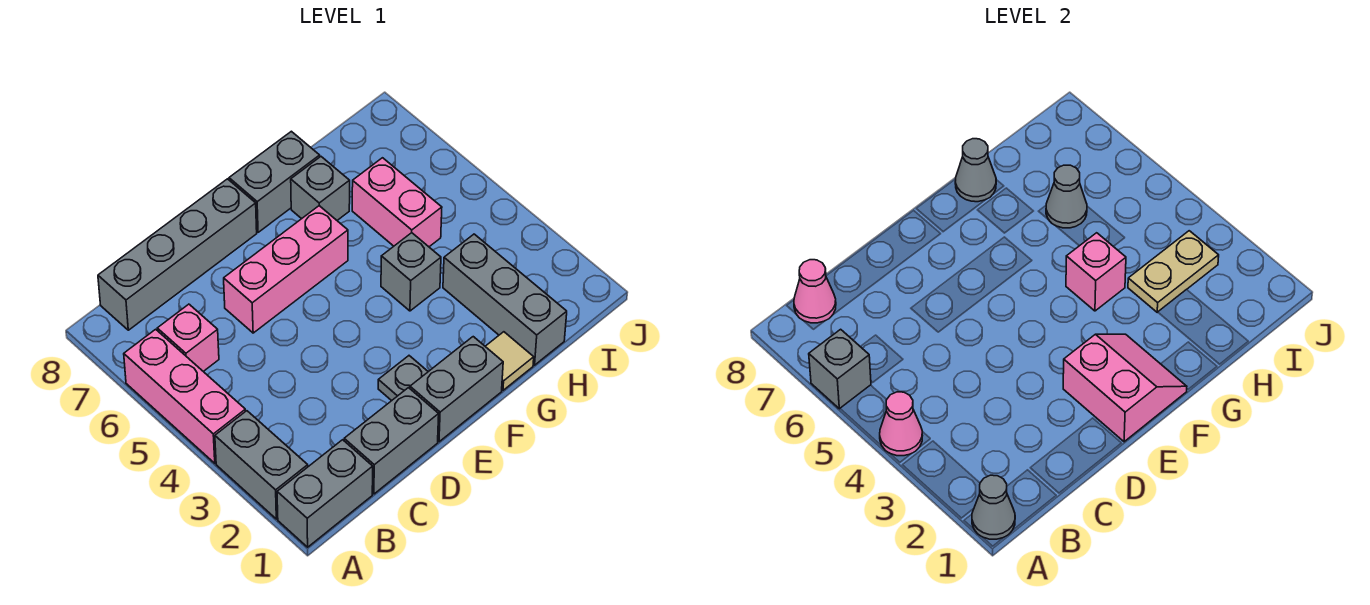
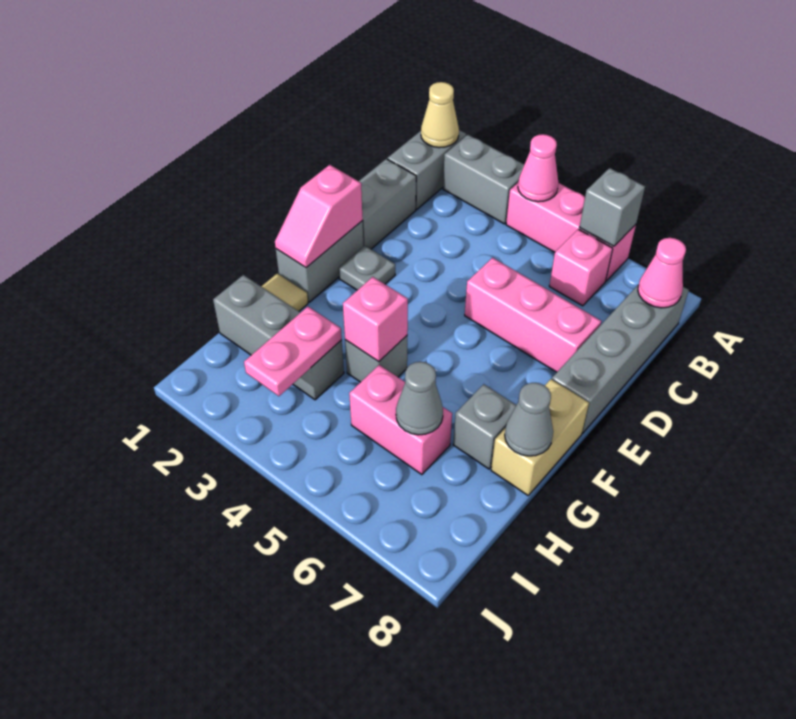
grey 1x1 cone [972,475,1015,539] -> tan 1x1 cone [421,82,459,148]
pink 1x3 brick [224,206,348,333] -> pink 1x3 brick turned to [465,258,601,372]
pink 2x2 slope [1063,334,1187,442] -> pink 1x2 slope [275,165,363,268]
grey 1x2 brick [229,131,320,232] -> tan 1x2 brick [491,379,589,495]
tan 1x2 plate [1128,231,1219,312] -> pink 1x2 plate [244,307,342,396]

